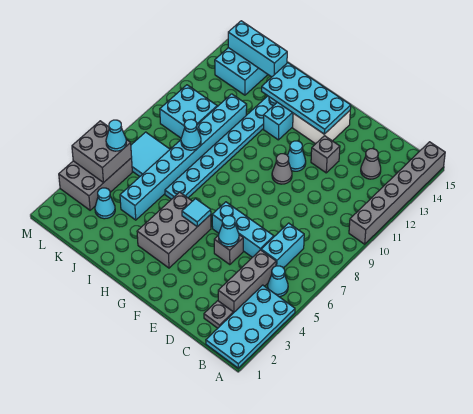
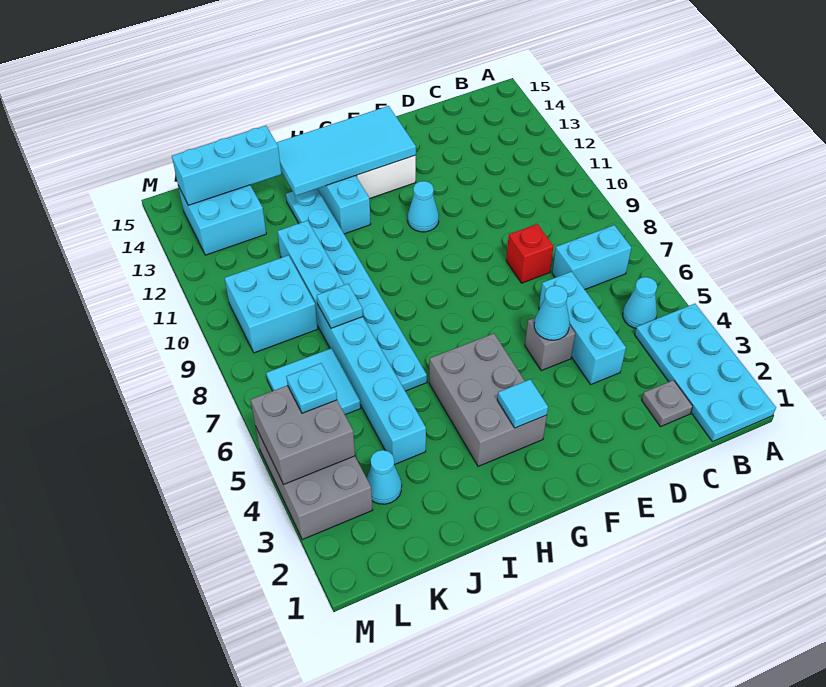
grey 1x6 brick [349,142,445,244] -> none
grey 1x3 brick [218,250,276,313] -> none
cyan 1x2 brick [261,223,304,268] -> cyan 1x2 brick turned to [552,225,631,289]
grey 1x1 cone [361,149,381,179] -> none
cyan 1x3 brick [212,202,274,257] -> cyan 1x3 brick turned to [539,272,626,384]
none -> red 1x1 brick [506,224,554,283]
grey 1x1 brick [311,136,340,173] -> none
grey 1x1 cone [272,154,292,184] -> none
cyan 2x4 plate [262,63,351,134] -> cyan 2x4 tile [276,106,416,196]
cyan 1x1 tile [182,199,211,227] -> cyan 1x1 tile moved to [497,379,548,428]
cyan 1x1 cone [181,119,201,150] -> cyan 1x1 plate [317,284,363,328]
cyan 1x1 cone [106,120,126,151] -> cyan 1x1 plate [286,363,337,413]

